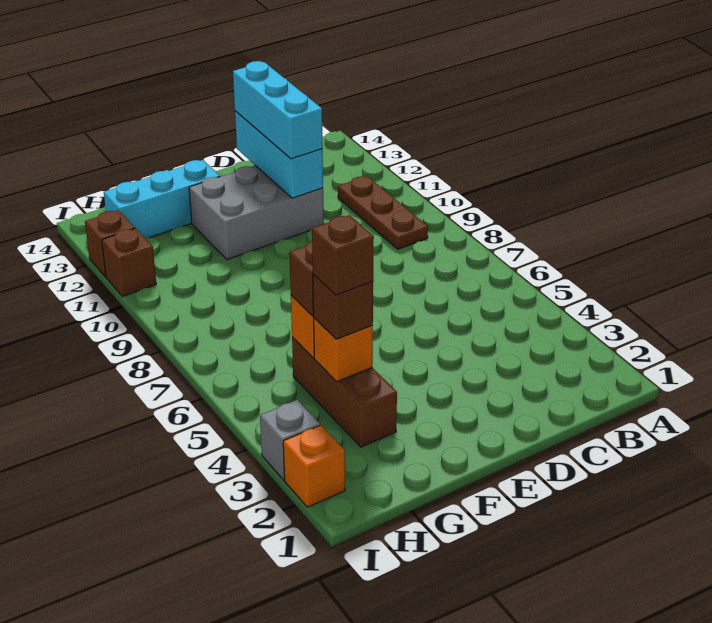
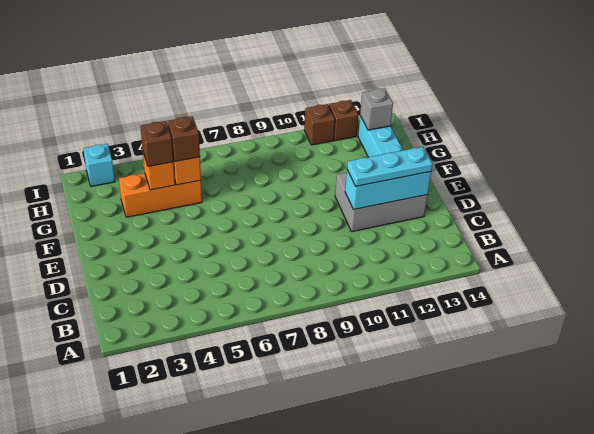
brown 1x3 plate [338,176,428,249] -> none
grey 2x3 brick [189,165,324,260] -> grey 2x3 brick turned to [335,172,427,232]
cyan 1x3 brick [233,61,323,159] -> cyan 1x3 plate [347,147,432,186]
brown 1x3 brick [292,337,397,447] -> orange 1x3 brick [119,173,202,217]
brown 1x1 brick [312,215,374,295] -> none
orange 1x1 brick [283,425,345,507] -> cyan 1x1 brick [83,144,115,186]
grey 1x1 brick [260,400,320,480] -> grey 1x1 brick moved to [360,88,393,130]

